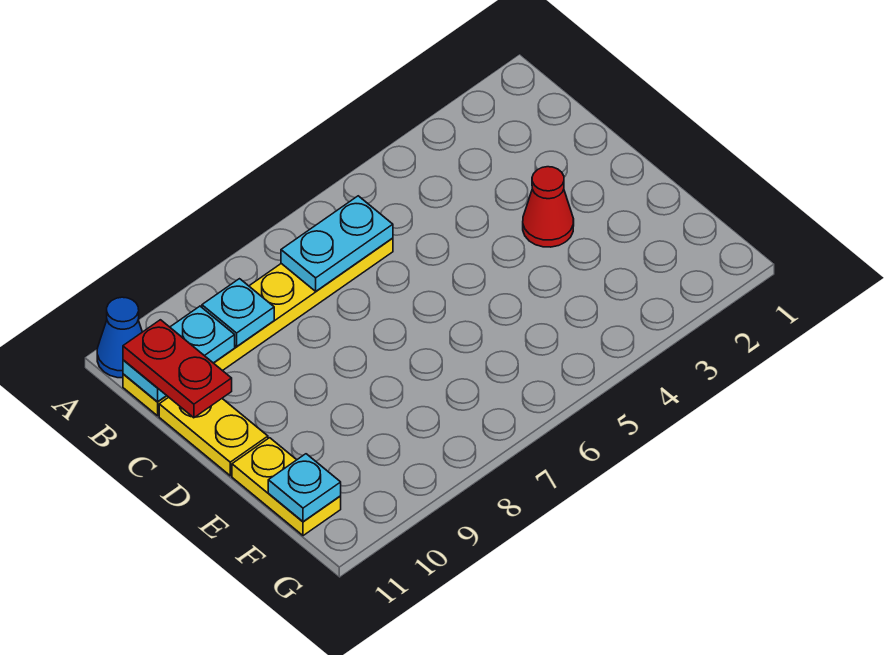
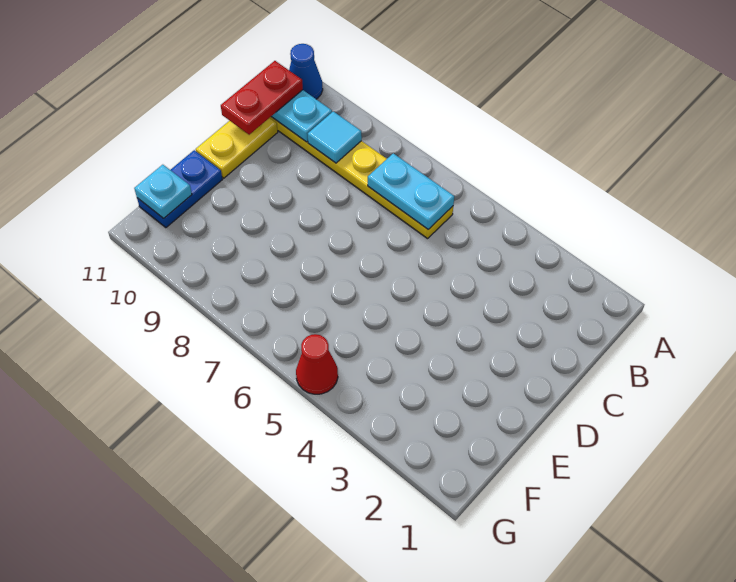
cyan 1x1 plate [202,279,274,346] -> cyan 1x1 tile [308,111,362,163]
red 1x1 cone [523,167,574,247] -> red 1x1 cone moved to [296,334,338,394]
yellow 1x2 plate [232,438,341,536] -> blue 1x2 plate [137,150,223,227]

